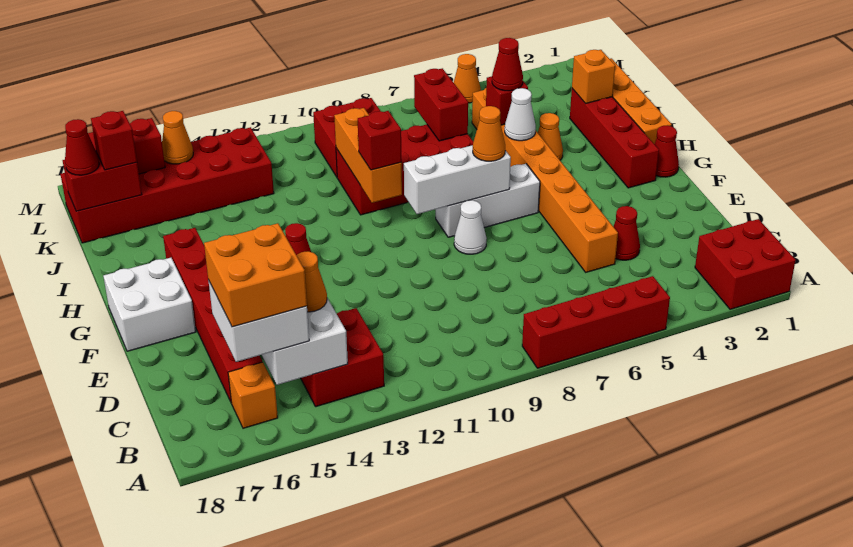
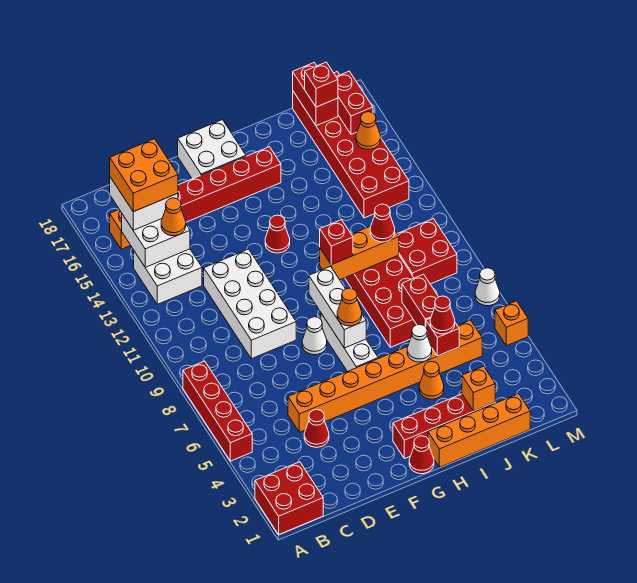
red 2x2 brick [301,308,384,407] -> white 2x2 brick [134,249,202,304]
none -> white 2x4 brick [204,249,296,359]
red 1x2 brick [414,68,468,141] -> red 1x2 brick turned to [402,274,438,327]
red 1x1 cone [65,119,99,175] -> red 1x1 cone moved to [370,204,395,242]
orange 1x1 cone [454,54,481,103] -> orange 1x1 brick [495,301,528,346]
none -> white 1x1 cone [475,268,500,306]

